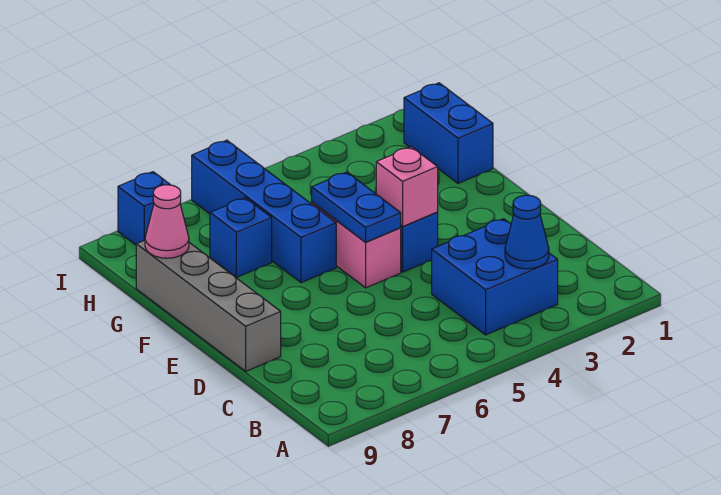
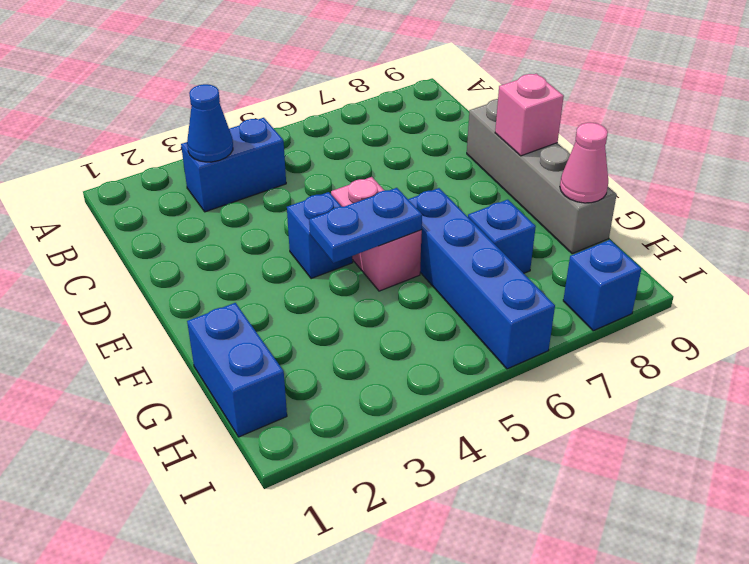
blue 2x2 brick [432,219,558,335] -> blue 1x2 brick [181,118,286,212]
pink 1x1 brick [376,147,438,227] -> pink 1x1 brick moved to [495,74,564,156]
blue 1x2 plate [312,172,401,242] -> blue 1x2 plate turned to [309,188,422,263]

